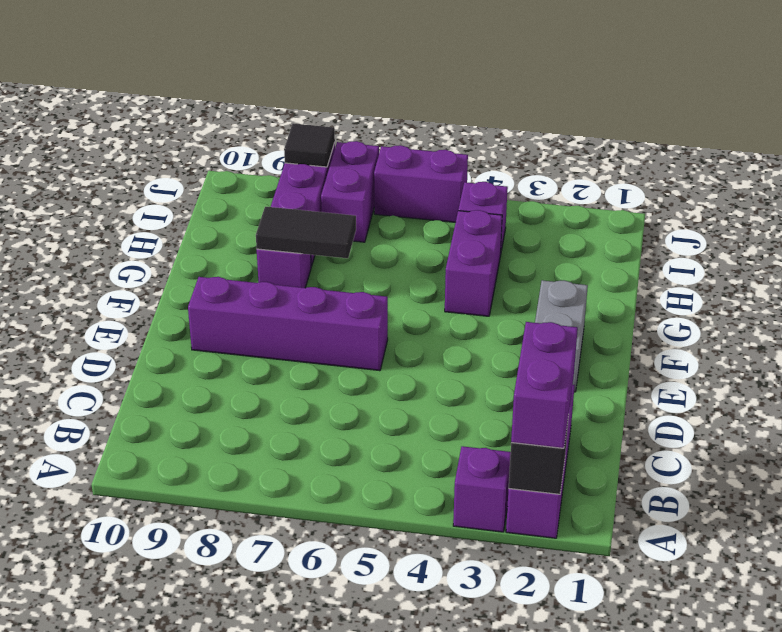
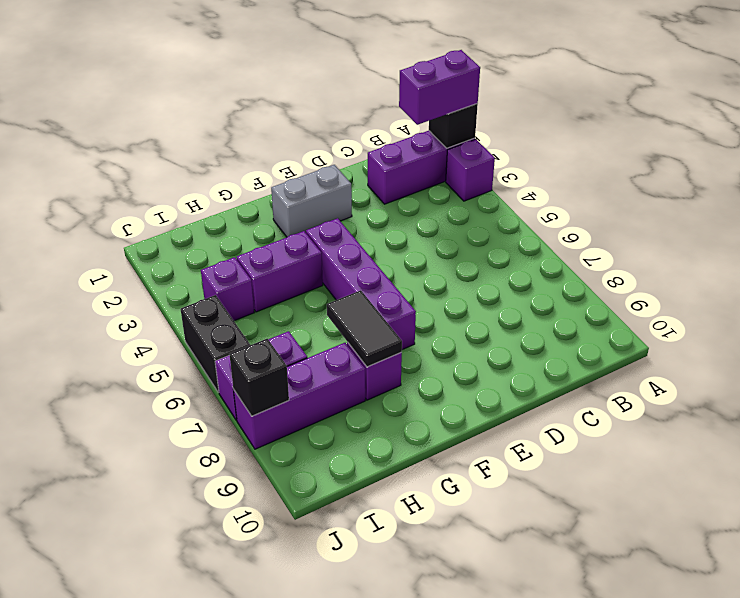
purple 1x4 brick [188,277,388,371] -> purple 1x4 brick moved to [306,218,416,350]
purple 1x2 brick [374,145,468,222] -> black 1x2 brick [181,295,250,393]
black 1x1 tile [284,123,335,167] -> black 1x1 brick [229,339,289,416]

